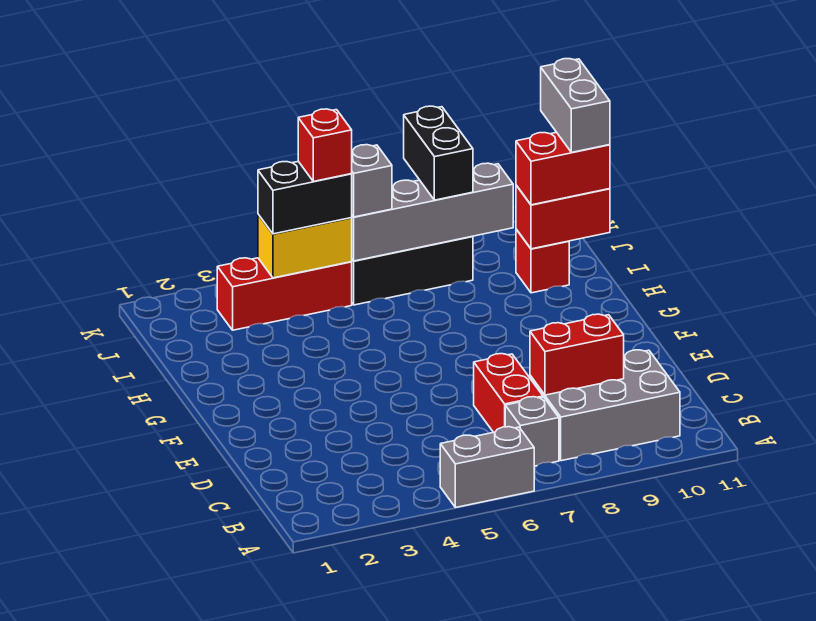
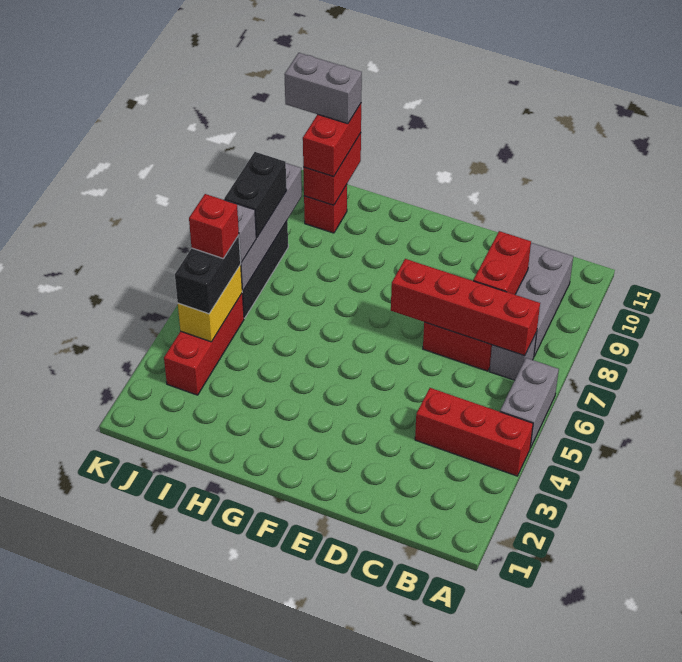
none -> red 1x3 brick [415,388,533,476]
none -> red 1x4 brick [391,259,540,356]
black 1x2 brick [404,106,473,200] -> black 1x2 brick turned to [224,152,287,238]

